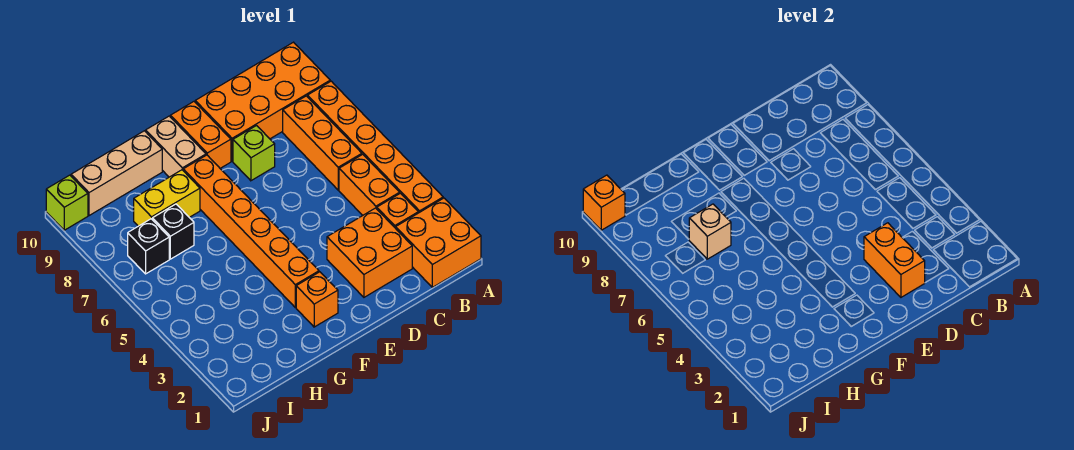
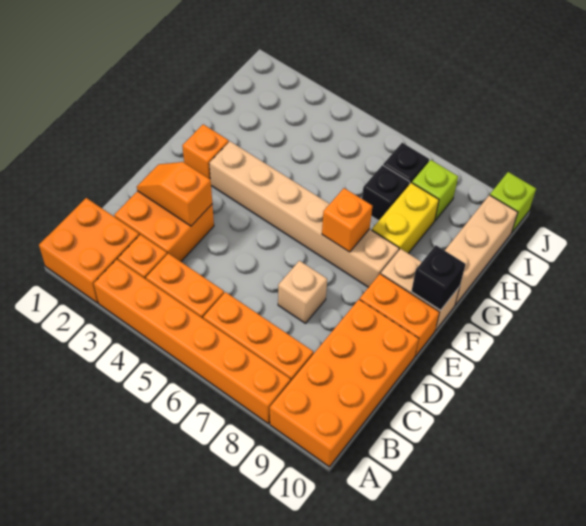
orange 1x2 brick [864,223,925,297] -> orange 1x2 slope [137,162,212,226]
lime 1x1 brick [233,126,275,181] -> lime 1x1 brick moved to [412,160,458,220]
orange 1x6 brick [183,155,319,307] -> tan 1x6 brick [209,141,399,287]
none -> black 1x1 brick [411,245,466,310]
tan 1x1 brick [689,204,731,259] -> tan 1x1 brick moved to [278,261,327,323]
orange 1x1 brick [583,175,625,230] -> orange 1x1 brick moved to [322,188,372,252]

